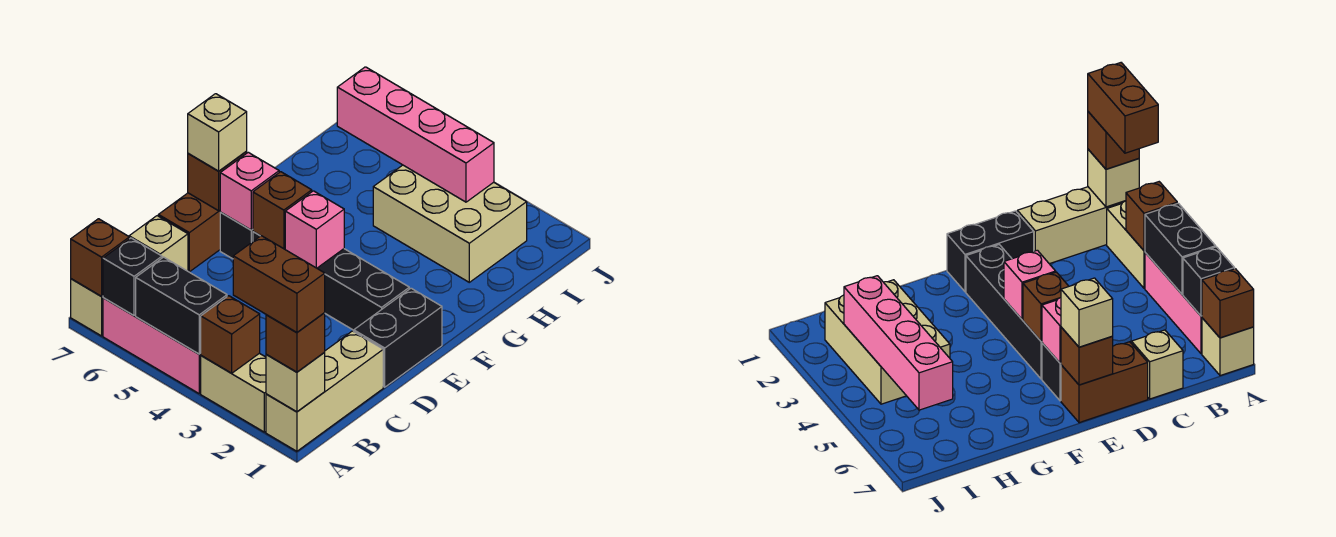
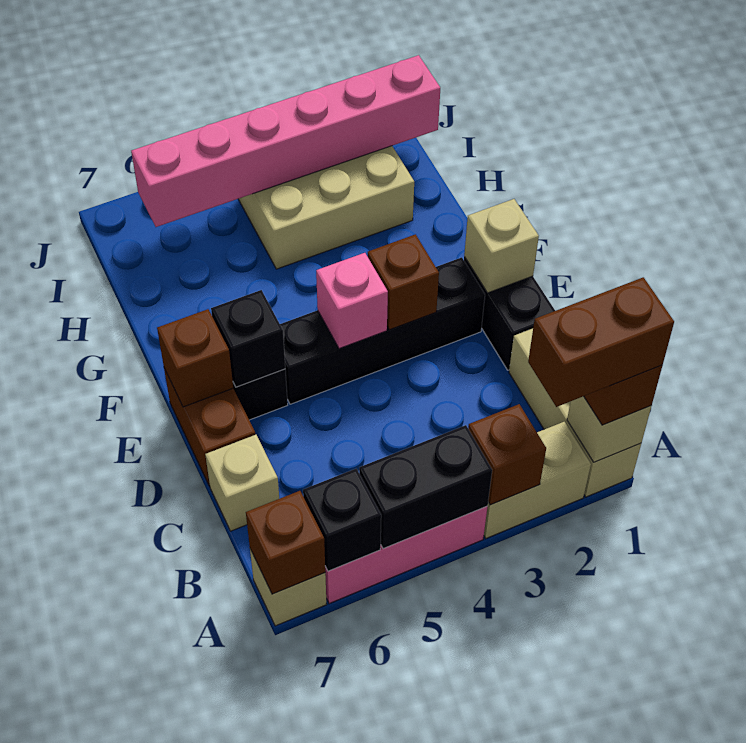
brown 1x1 brick [253,172,312,249] -> brown 1x1 brick moved to [368,234,439,330]
pink 1x1 brick [220,152,279,230] -> black 1x1 brick [211,290,285,387]
tan 1x1 brick [188,94,247,171] -> tan 1x1 brick moved to [464,199,539,293]
pink 1x4 brick [337,67,494,202] -> pink 1x6 brick [131,55,440,227]

